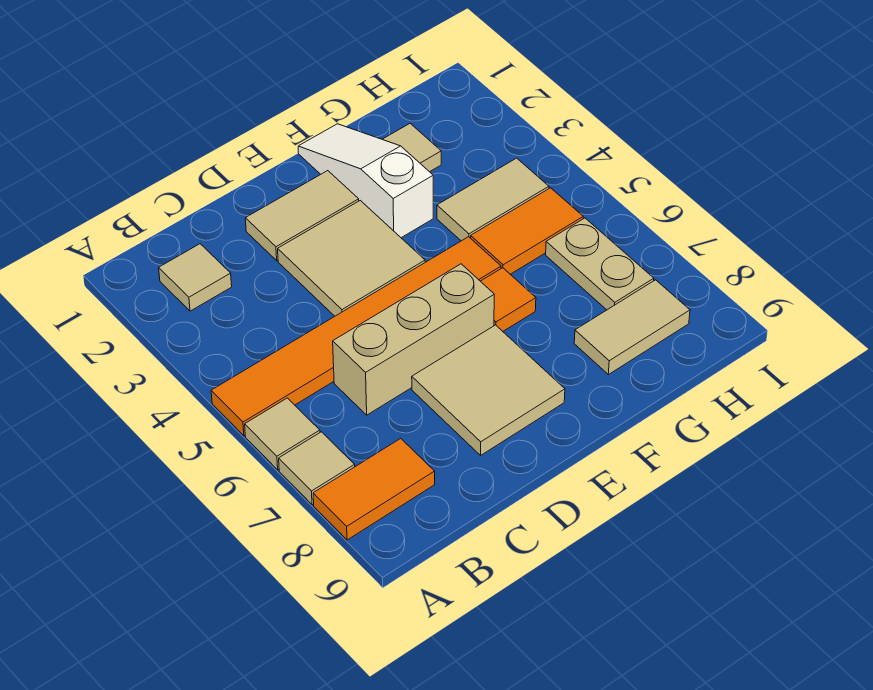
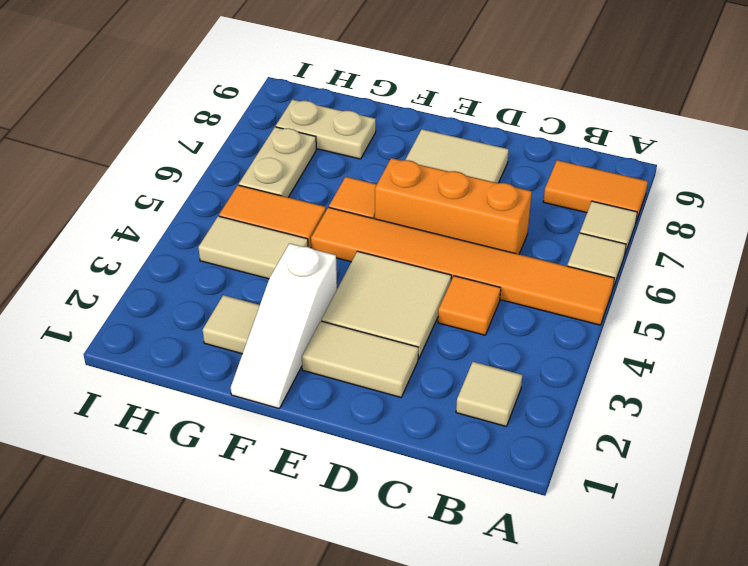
none -> orange 1x1 tile [438,276,501,335]
tan 1x3 brick [333,264,494,415] -> orange 1x3 brick [375,158,532,254]
tan 1x2 tile [574,280,690,375] -> tan 1x2 plate [276,100,376,159]

